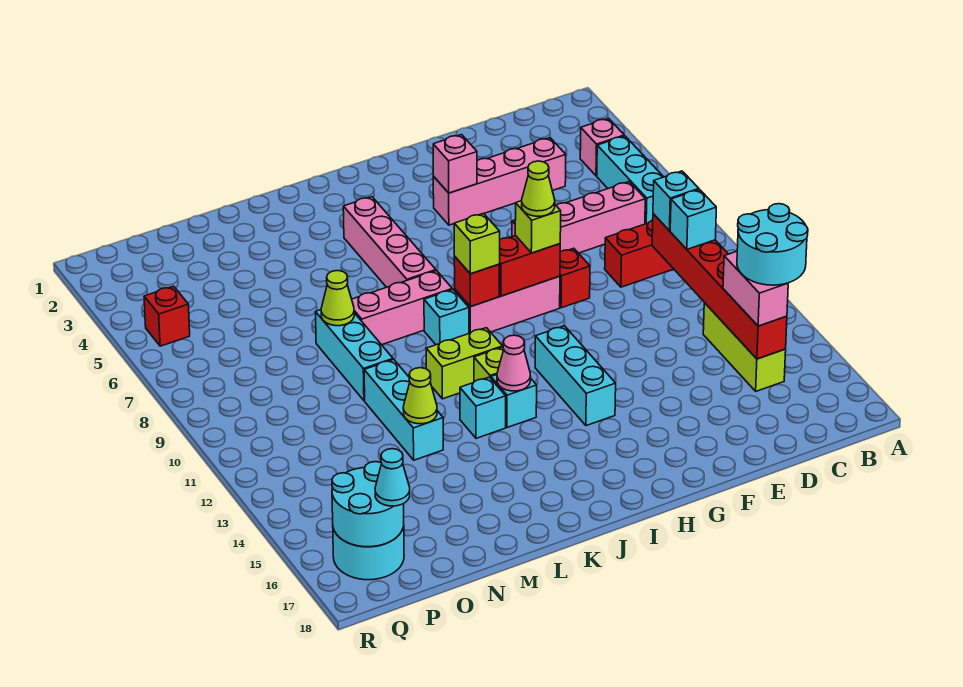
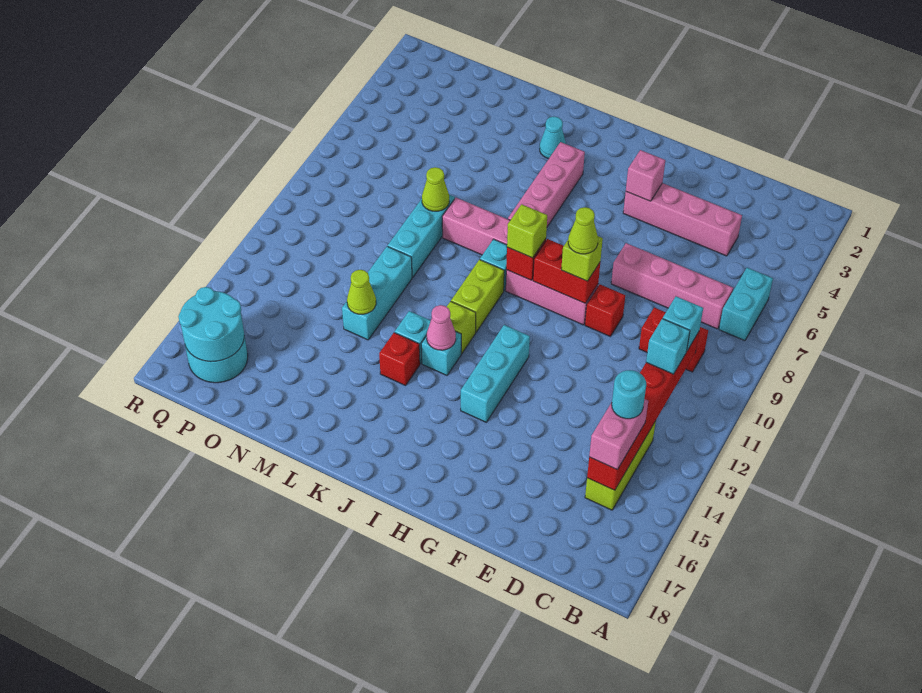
pink 1x1 brick [580,118,624,176] -> none
cyan 1x3 brick [597,136,663,224] -> cyan 1x2 brick [719,268,773,341]
cyan 2x2 round brick [737,204,808,285] -> cyan 1x1 round brick [612,370,646,419]
lime 1x2 brick [426,328,503,399] -> lime 1x2 brick turned to [451,260,504,332]
cyan 1x1 cone [375,449,410,506] -> cyan 1x1 cone moved to [540,117,566,159]
red 1x1 brick [144,286,190,346] -> red 1x1 brick moved to [379,333,420,386]

